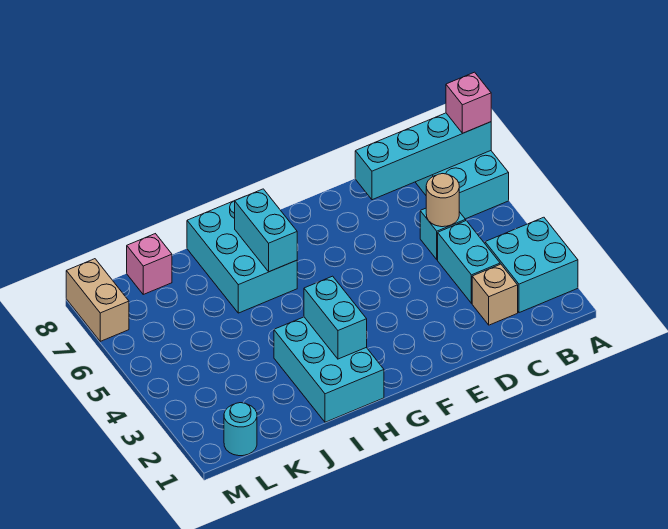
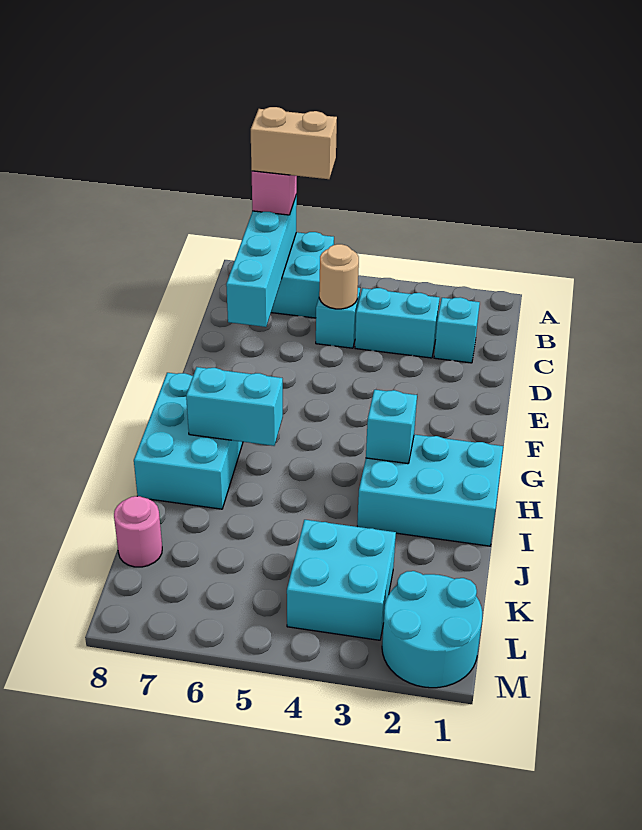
cyan 2x2 brick [485,217,578,313] -> cyan 2x2 brick moved to [287,520,396,640]
tan 1x1 brick [472,264,518,325] -> cyan 1x1 brick [434,297,480,363]
cyan 1x2 brick [304,276,367,359] -> cyan 1x1 brick [366,390,417,464]
cyan 2x3 brick [187,201,297,313] -> cyan 2x3 brick turned to [134,373,243,509]
pink 1x1 brick [127,234,172,294] -> pink 1x1 round brick [114,496,162,567]
cyan 1x1 round brick [224,403,257,456] -> cyan 2x2 round brick [382,571,482,688]
tan 1x2 brick [66,259,129,341] -> tan 1x2 brick moved to [251,107,337,179]

